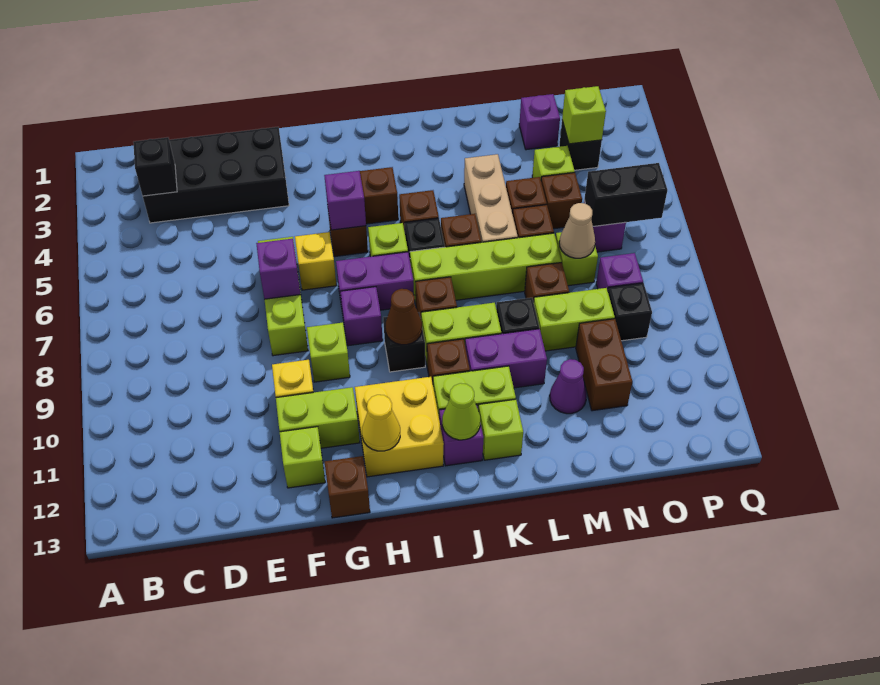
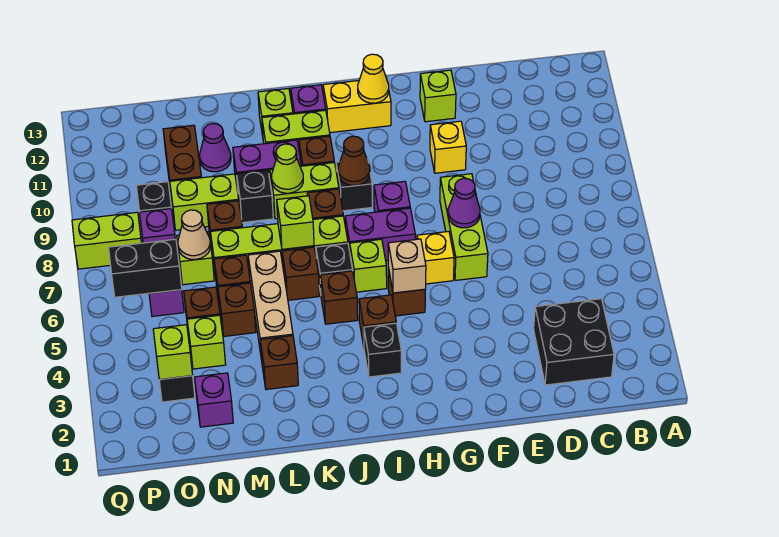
black 2x4 brick [143,127,289,223] -> black 2x2 brick [534,299,614,385]
black 1x1 brick [133,137,177,196] -> black 1x1 brick moved to [364,323,401,377]
purple 1x1 brick [256,239,301,299] -> purple 1x1 cone [448,178,480,228]
lime 1x2 brick [276,387,360,448] -> lime 1x2 brick moved to [72,212,141,269]
lime 1x1 brick [307,322,350,382] -> lime 1x1 brick moved to [277,196,314,249]
brown 1x1 brick [325,456,370,518] -> brown 1x1 brick moved to [260,336,298,389]
purple 1x1 brick [324,171,366,230] -> tan 1x1 brick [388,239,426,293]
yellow 2x2 brick [355,377,444,477] -> yellow 1x2 brick [323,81,391,133]
lime 1x1 cone [442,383,481,440] -> lime 1x1 cone moved to [272,144,303,193]

